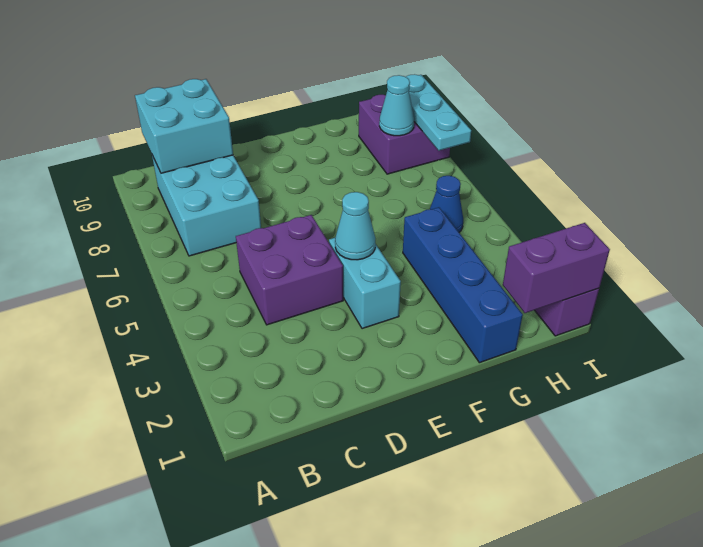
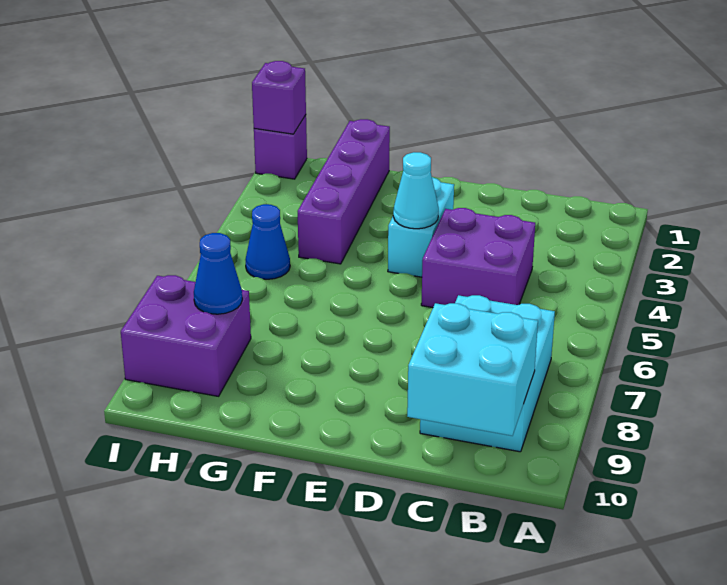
blue 1x4 brick [403,207,523,363] -> purple 1x4 brick [298,119,390,264]
purple 1x2 brick [503,223,610,313] -> purple 1x1 brick [252,61,306,134]
cyan 1x1 cone [379,75,414,136] -> blue 1x1 cone [194,233,242,314]
cyan 1x3 plate [406,74,471,150] -> none

